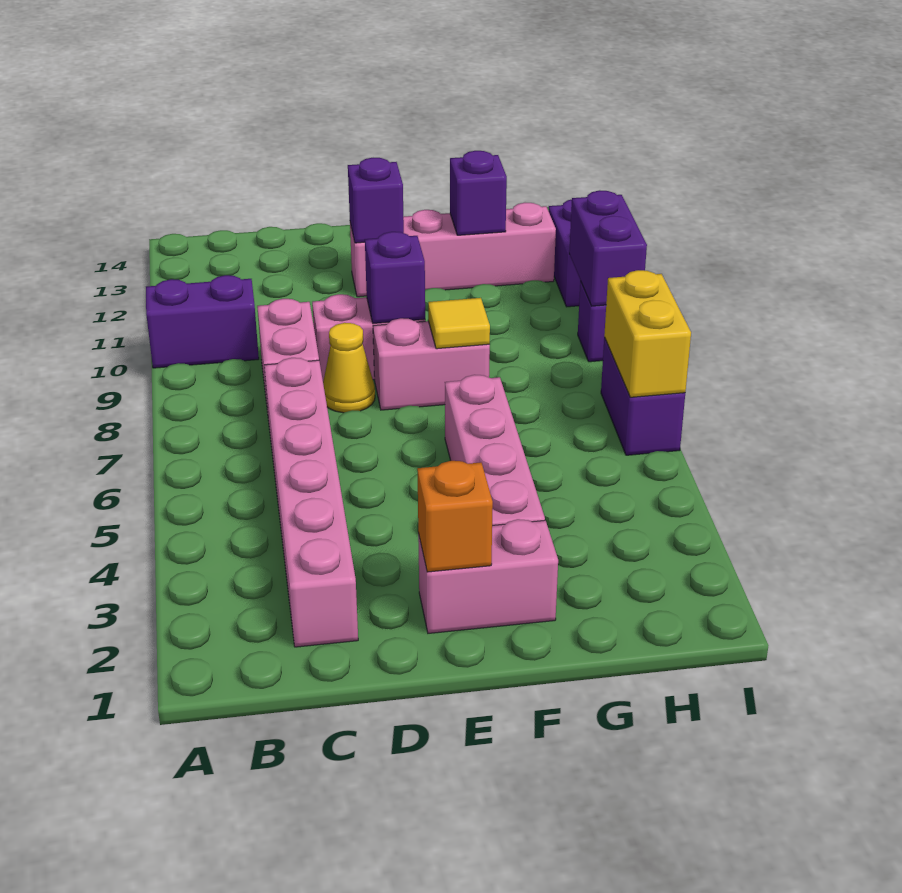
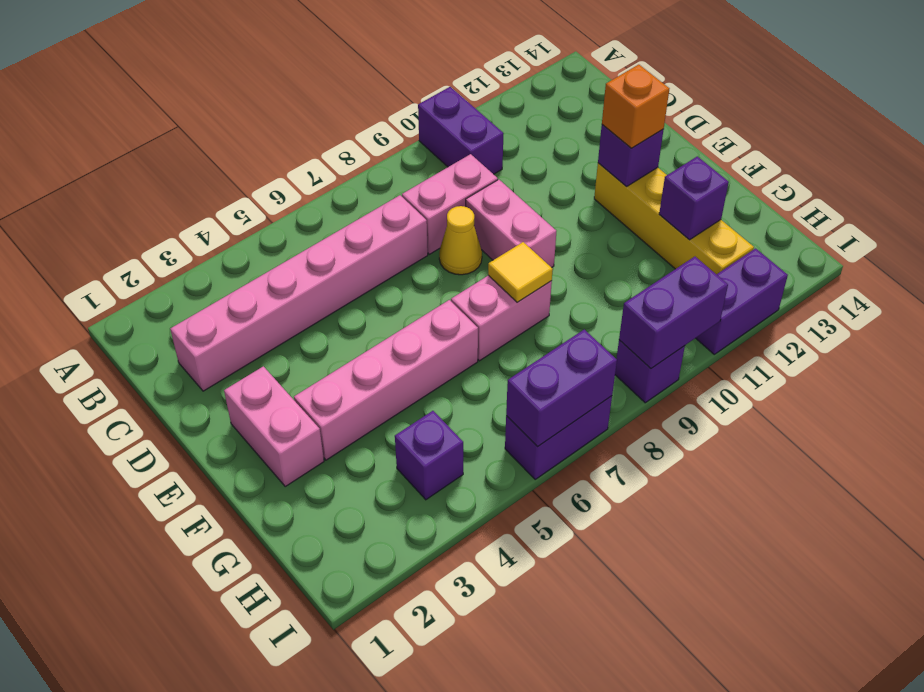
orange 1x1 brick [417,461,493,572] -> orange 1x1 brick moved to [602,65,669,148]
pink 1x2 brick [373,318,490,410] -> pink 1x2 brick turned to [451,275,552,361]
purple 1x1 brick [365,232,425,323] -> purple 1x1 brick moved to [395,411,463,500]
pink 1x4 brick [350,203,556,297] -> yellow 1x4 brick [594,163,754,274]
yellow 1x2 brick [604,270,691,397] -> purple 1x2 brick [506,329,617,447]

